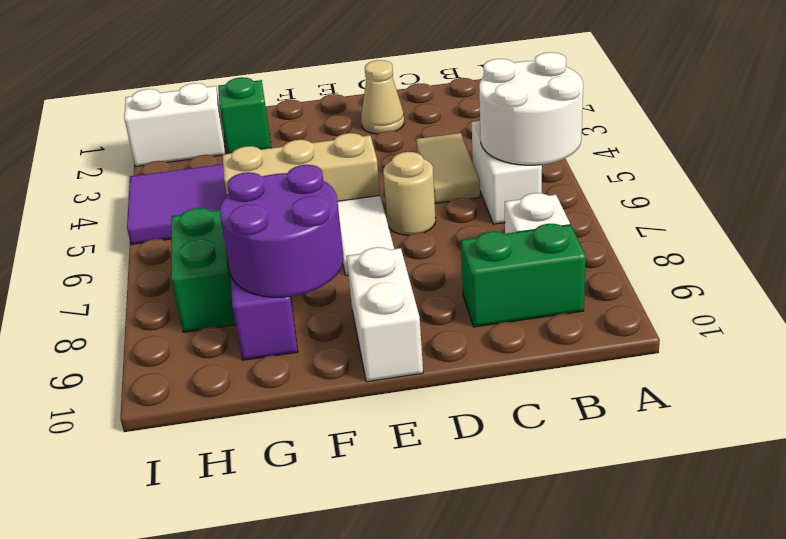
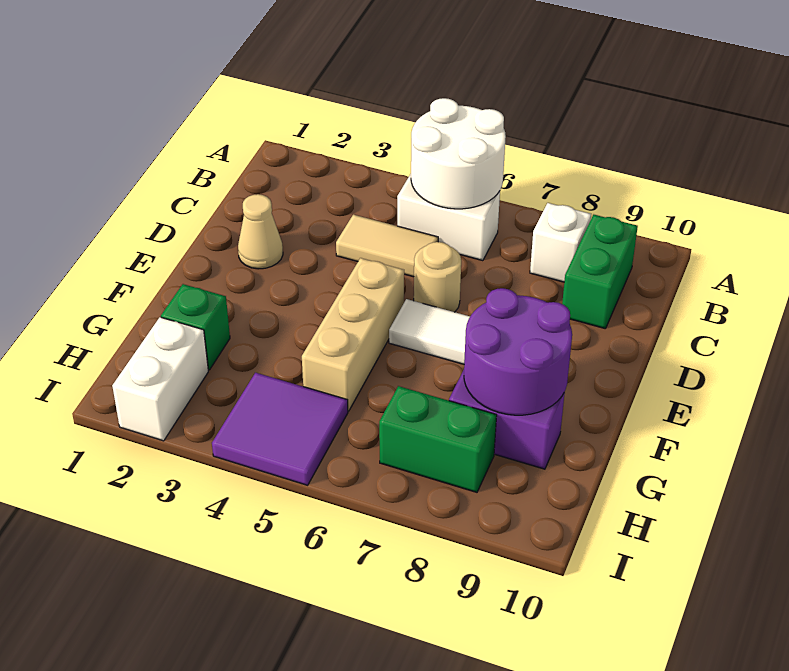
white 1x2 brick [346,247,423,382] -> none

